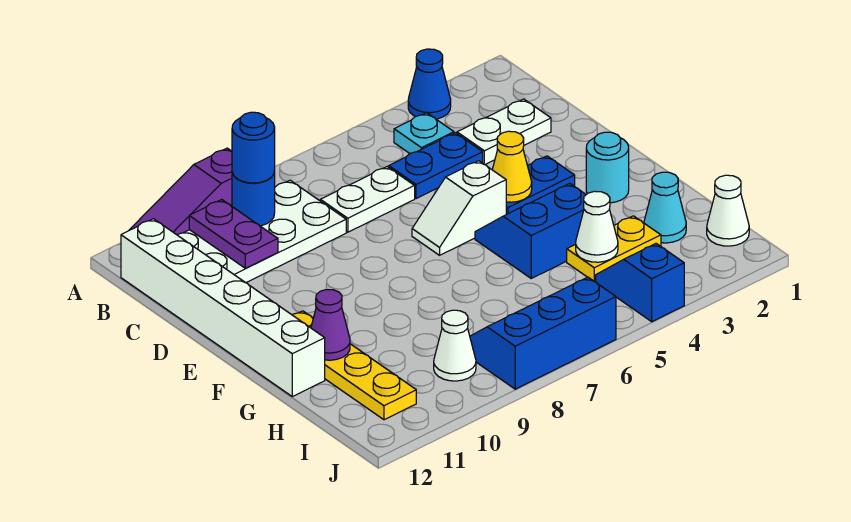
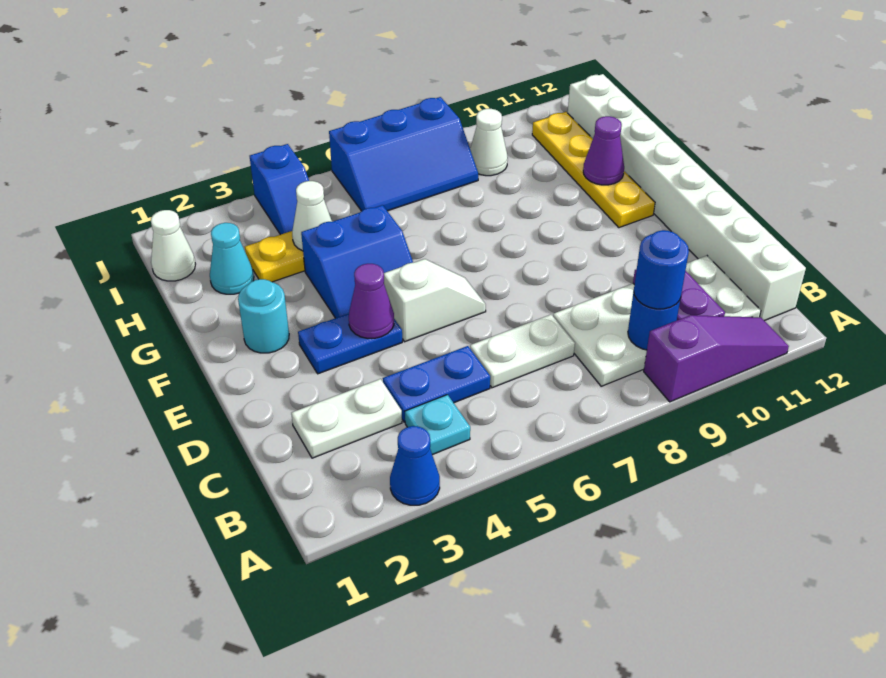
white 1x6 brick [121,219,325,396] -> white 1x8 brick [568,74,806,321]
yellow 1x1 cone [492,131,532,202] -> purple 1x1 cone [349,264,394,338]

